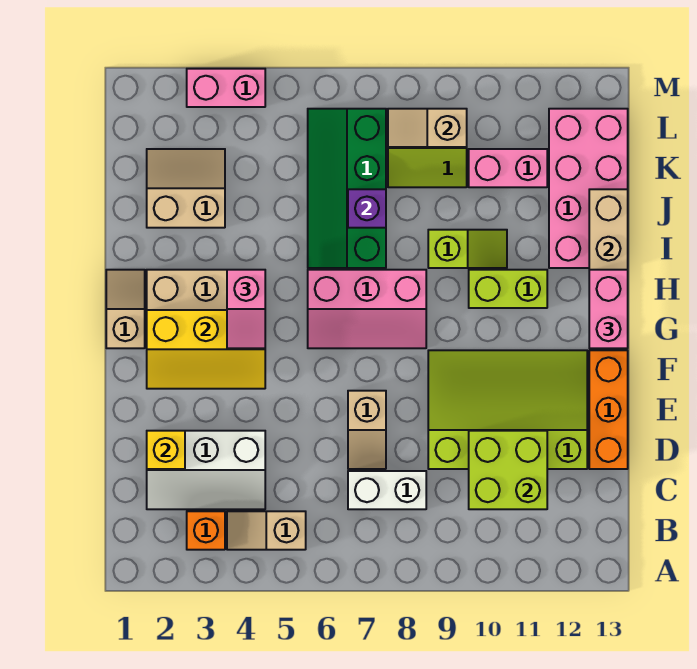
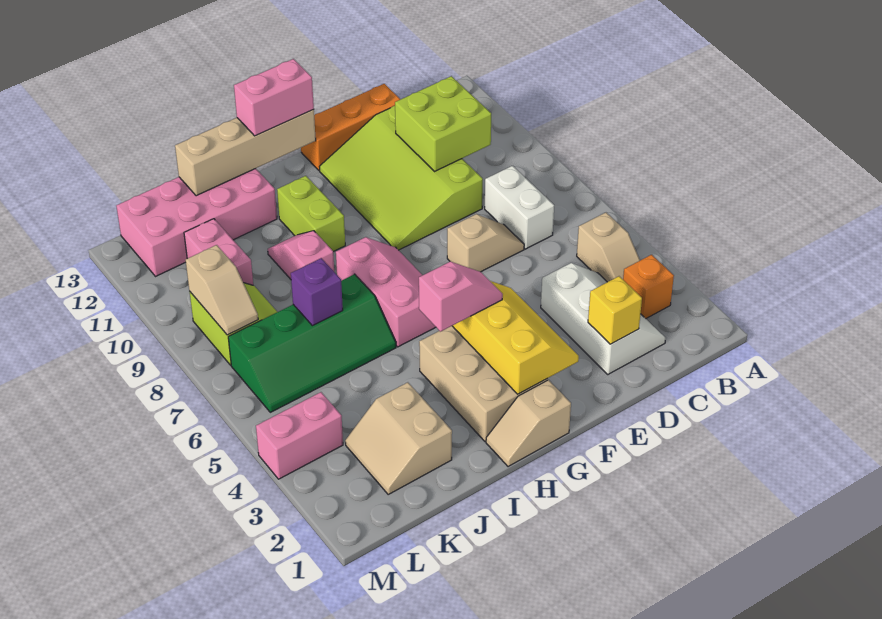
lime 1x2 slope [428,230,507,268] -> pink 1x2 slope [268,231,334,279]
pink 1x2 brick [187,69,265,107] -> pink 1x2 brick turned to [256,392,343,479]

